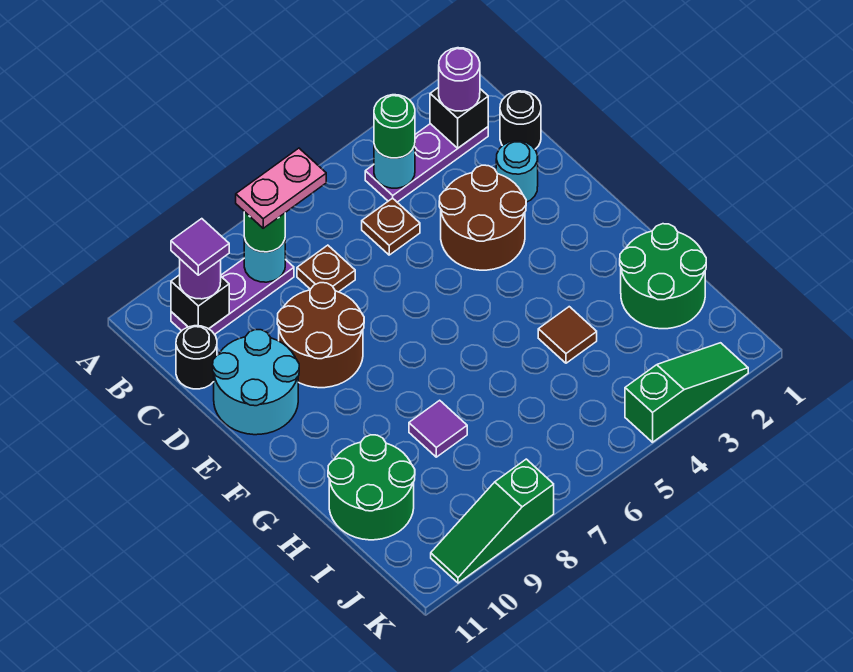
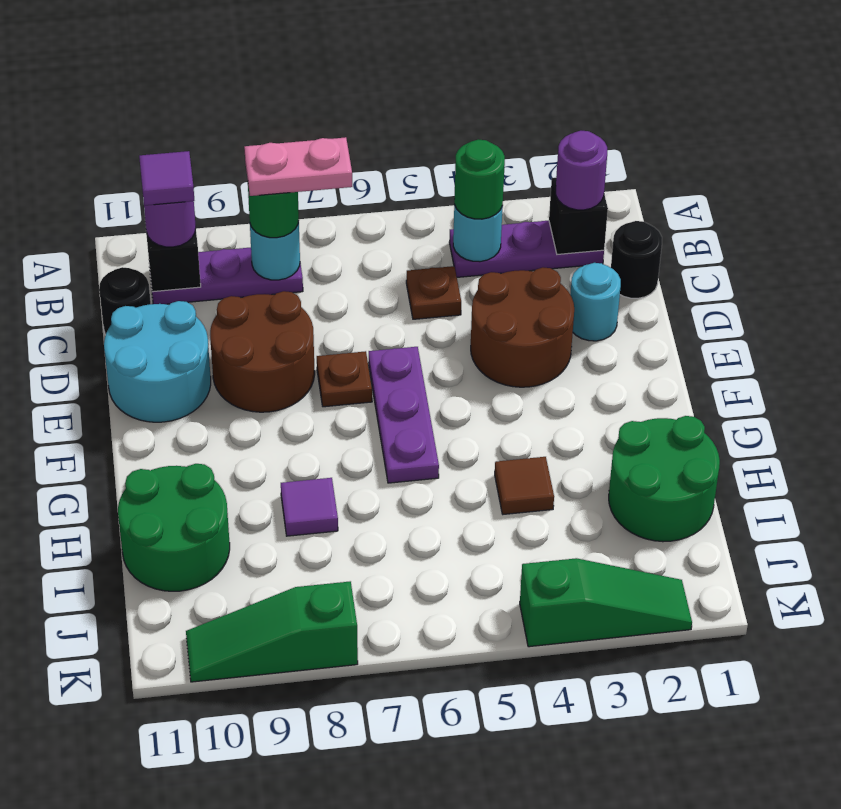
brown 1x1 plate [297,245,355,292] -> brown 1x1 plate moved to [317,351,372,407]
none -> purple 1x3 plate [369,347,439,483]

